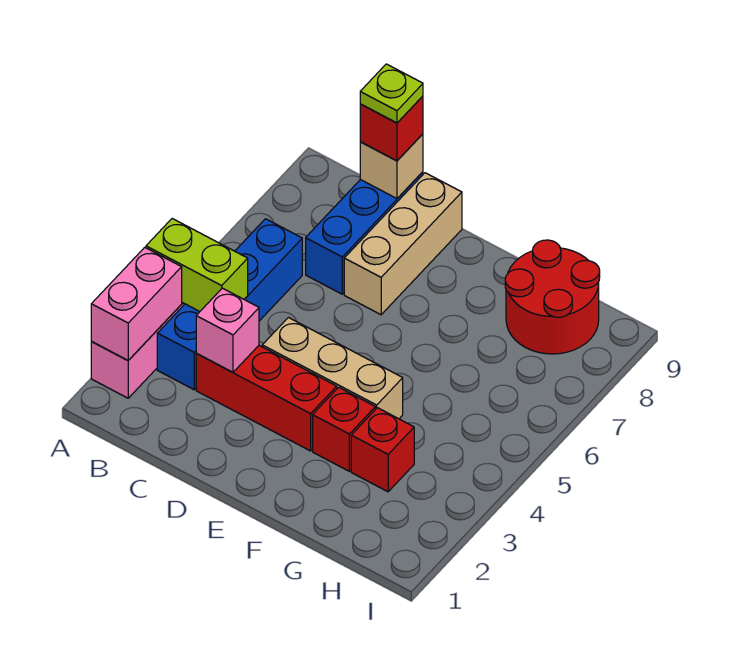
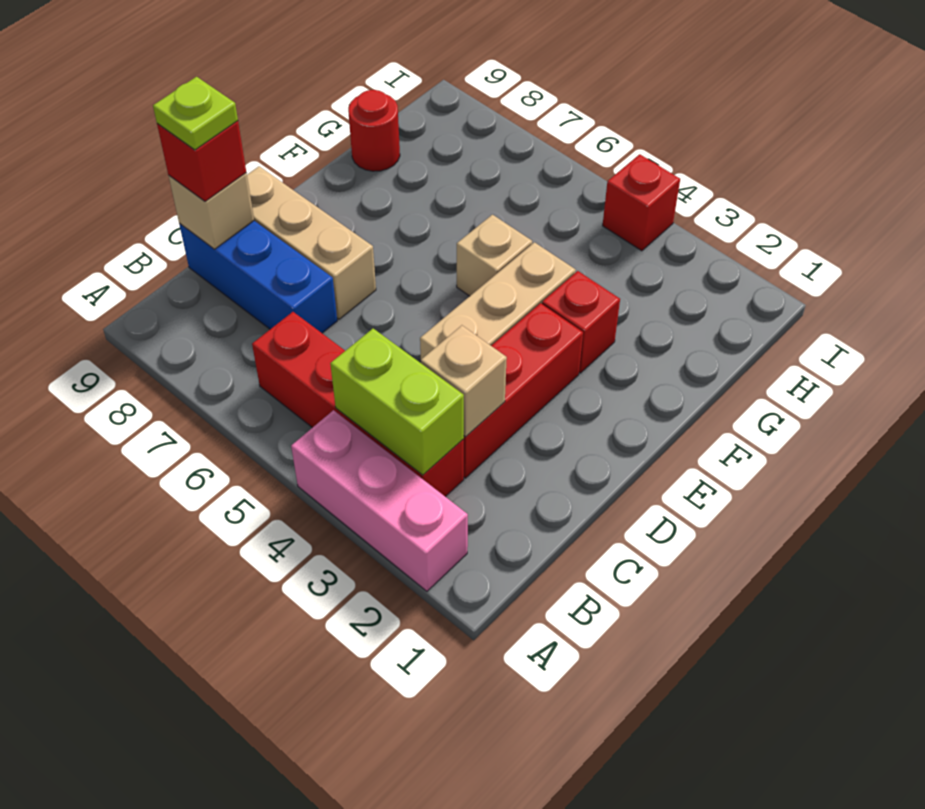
pink 1x2 brick [91,247,182,360] -> none
lime 1x2 brick [146,219,248,311] -> lime 1x2 brick turned to [330,329,464,475]
blue 1x4 brick [157,219,302,390] -> red 1x4 brick [252,312,464,497]
pink 1x1 brick [196,288,259,372] -> tan 1x1 brick [421,325,507,437]
none -> tan 1x1 brick [457,215,532,296]
red 1x1 brick [351,408,414,492] -> red 1x1 brick moved to [603,154,680,251]
red 2x2 round brick [505,240,600,354] -> red 1x1 round brick [348,90,400,171]

